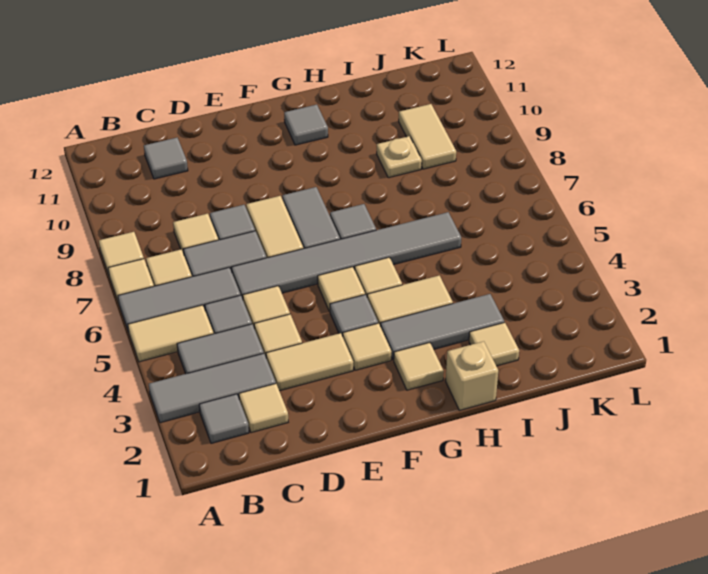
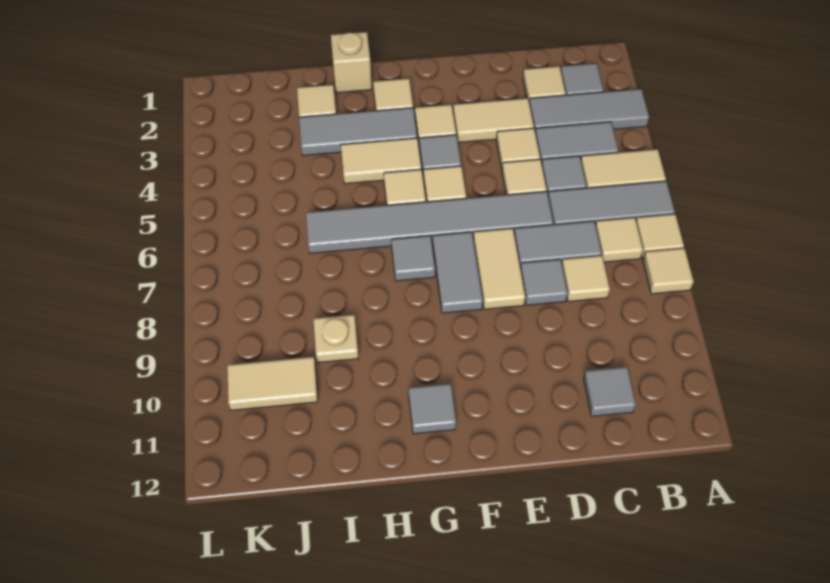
tan 1x2 tile [399,104,456,169] -> tan 1x2 tile turned to [227,357,318,410]

